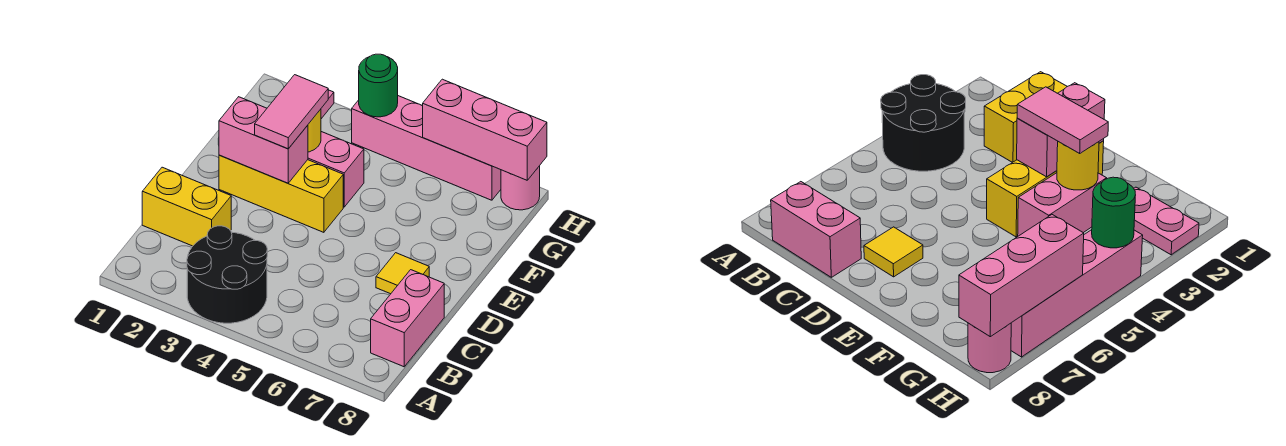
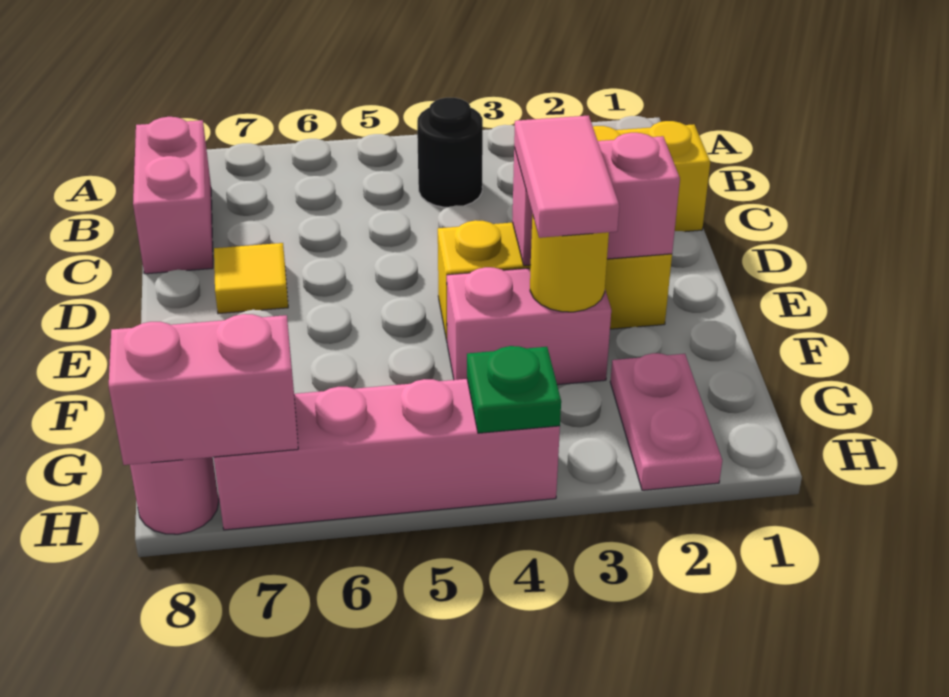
black 2x2 round brick [187,226,267,323] -> black 1x1 round brick [417,98,483,207]
green 1x1 round brick [359,54,398,117] -> green 1x1 plate [467,346,561,433]
pink 1x3 brick [423,79,547,180] -> pink 1x2 brick [109,314,298,465]

